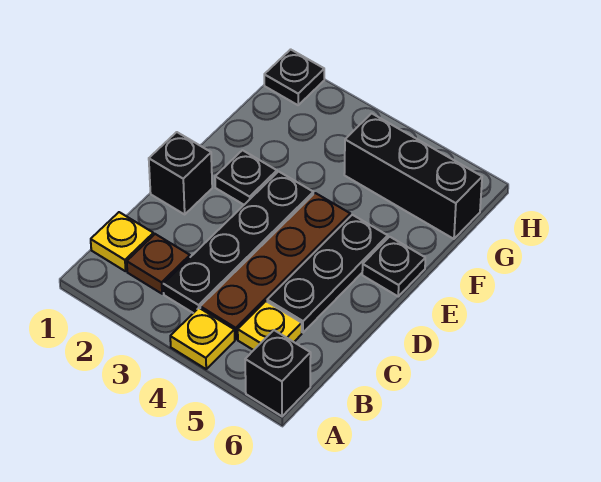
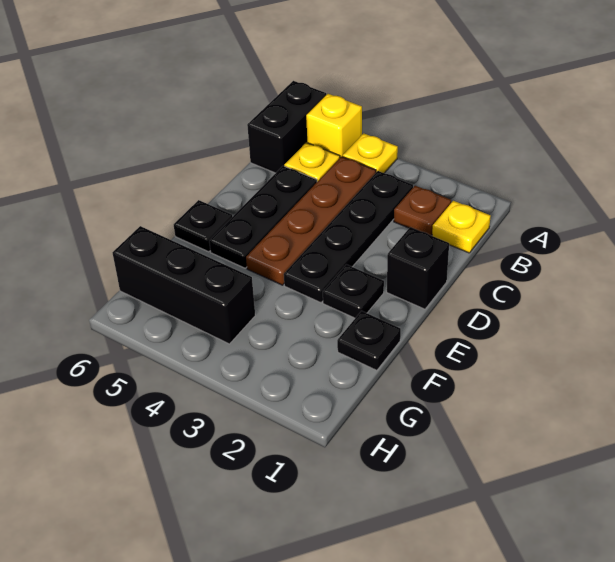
none -> yellow 1x1 brick [306,94,362,157]
black 1x1 brick [245,330,311,416] -> black 1x2 brick [247,81,326,173]
black 1x1 plate [264,49,324,105] -> black 1x1 plate moved to [337,311,401,370]

